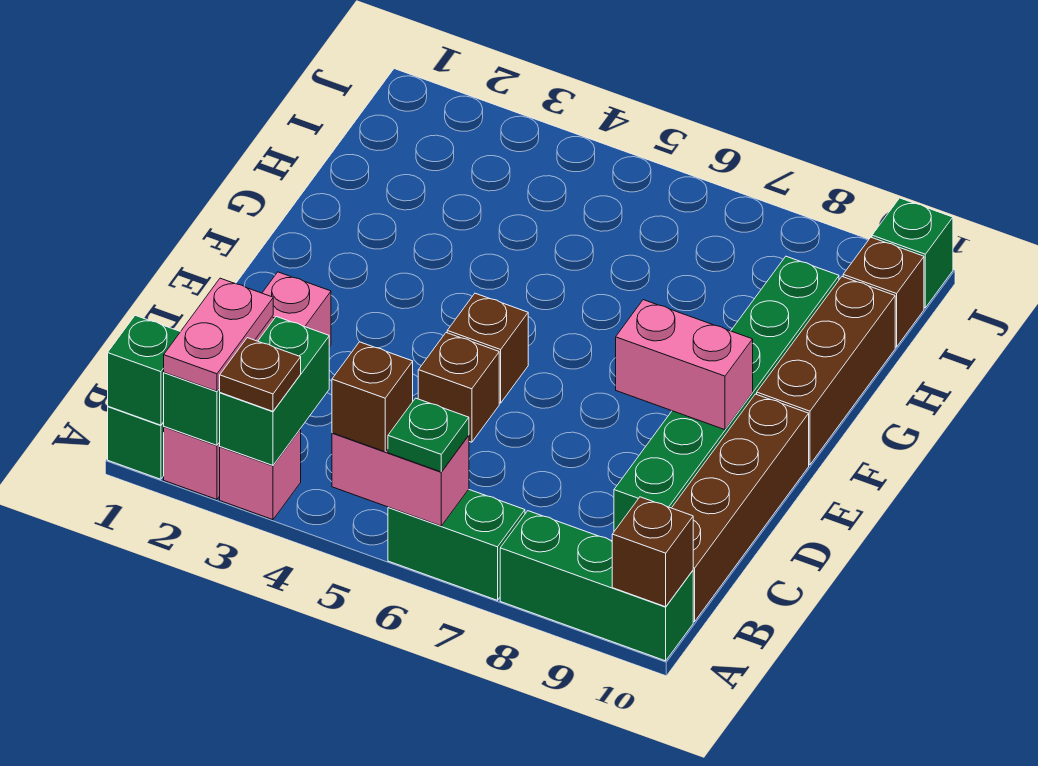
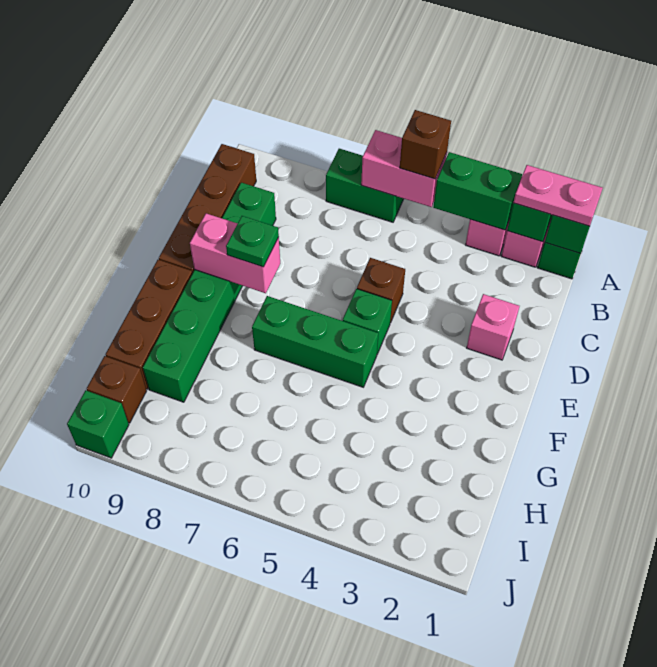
pink 1x2 plate [164,278,273,391] -> pink 1x2 plate turned to [514,165,603,226]
green 1x2 brick [219,317,329,465] -> green 1x2 brick turned to [433,152,522,230]
brown 1x1 plate [220,338,301,411] -> none
green 1x1 plate [388,398,469,472] -> green 1x1 plate moved to [226,216,279,267]
green 1x3 brick [500,511,693,661] -> green 1x3 brick moved to [252,296,378,387]
brown 1x1 brick [612,497,693,607] -> none
brown 1x1 brick [447,293,528,403] -> green 1x1 brick [343,289,392,354]

